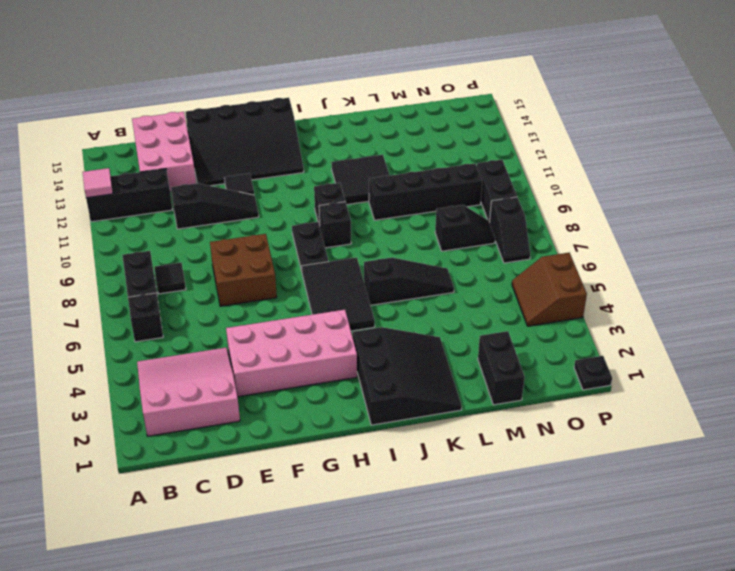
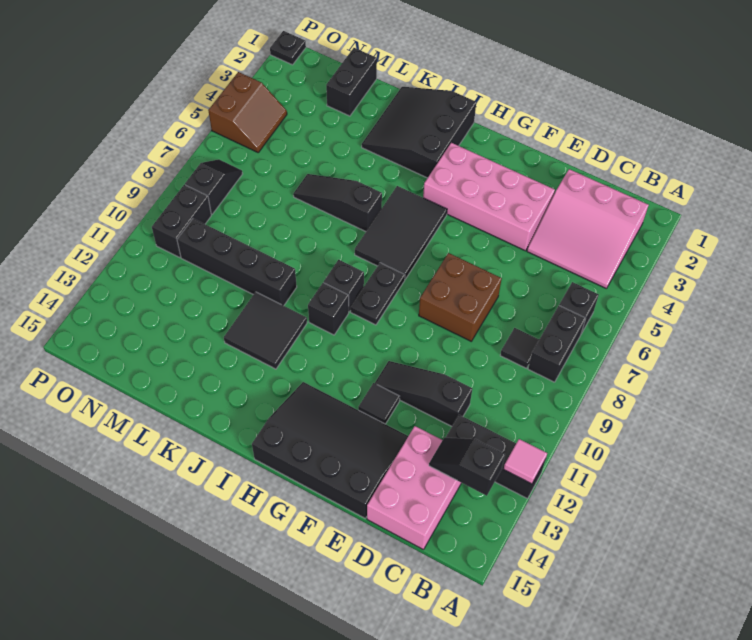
black 1x2 slope [435,205,495,251] -> black 1x2 slope moved to [429,438,505,496]

